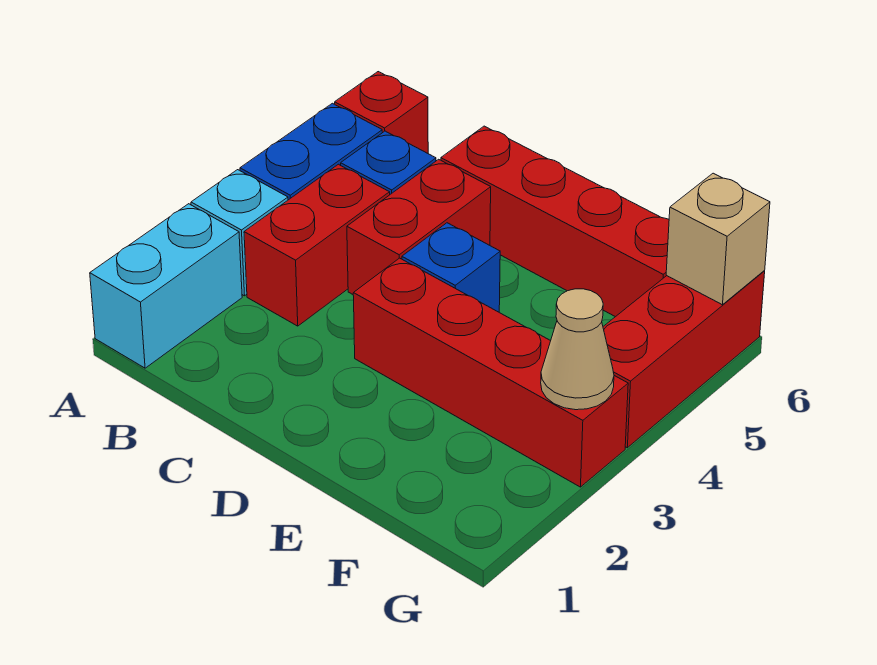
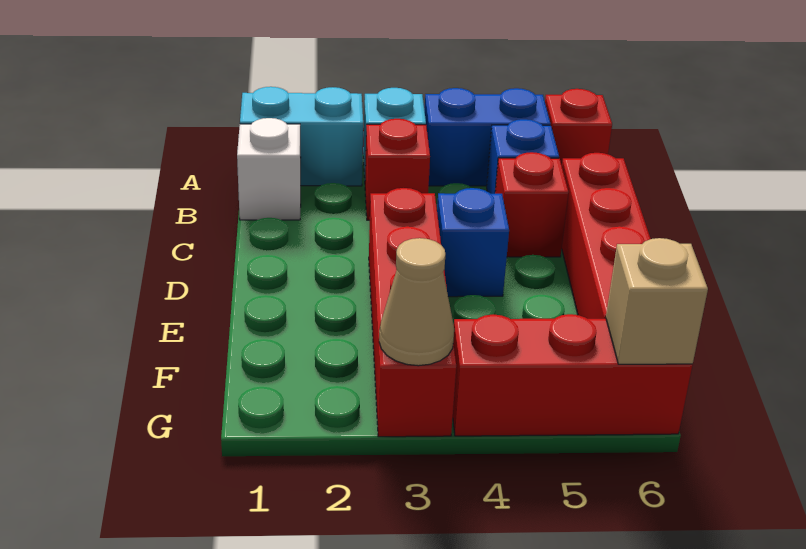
none -> white 1x1 brick [237,118,301,220]
red 1x2 brick [244,164,390,326] -> red 1x1 brick [365,119,430,220]
red 1x2 brick [347,159,491,294] -> red 1x1 brick [495,152,569,257]

